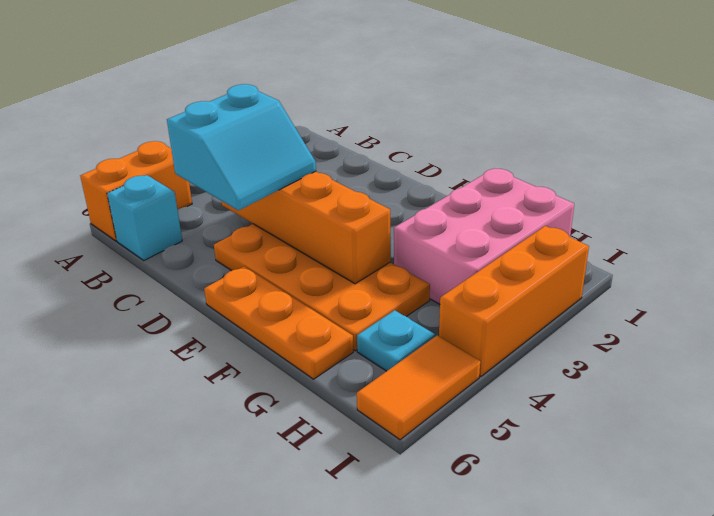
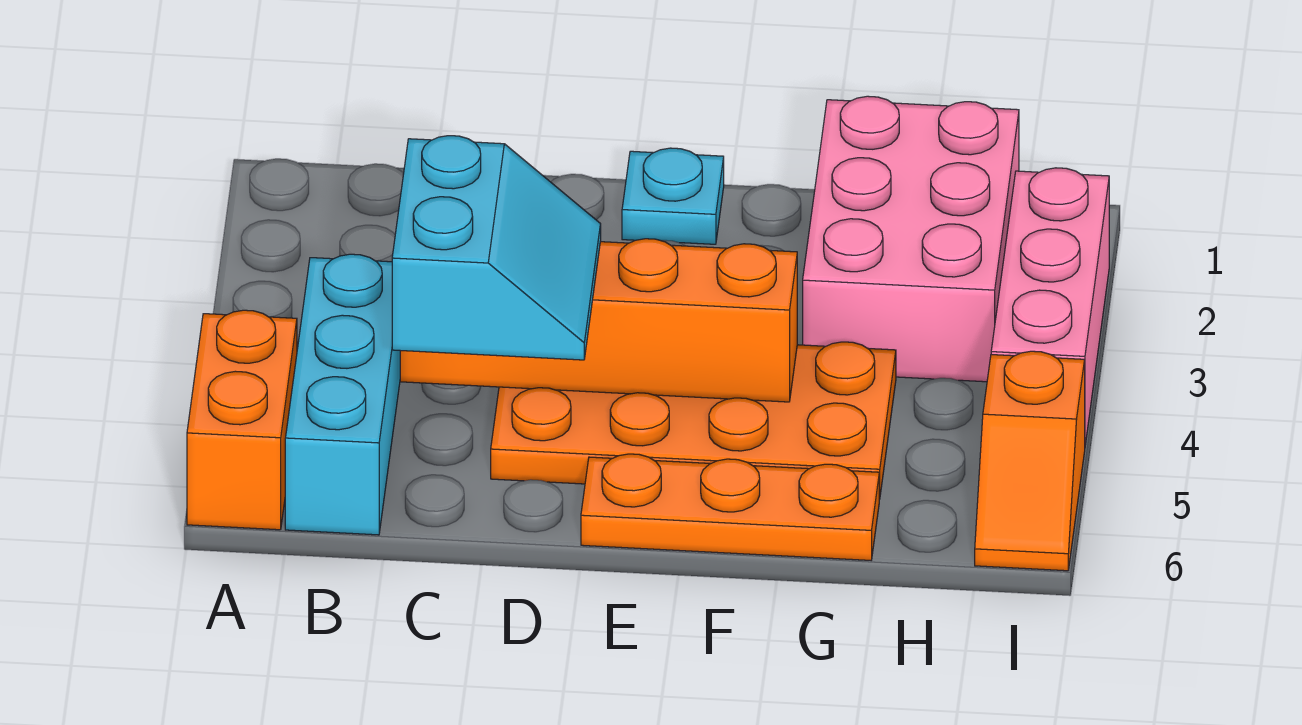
cyan 1x1 brick [107,175,182,260] -> cyan 1x3 brick [285,254,400,535]
cyan 1x1 plate [357,310,435,371] -> cyan 1x1 plate moved to [622,148,724,244]
orange 1x3 brick [439,226,589,376] -> pink 1x3 brick [991,168,1109,445]
orange 1x2 tile [357,336,480,440] -> orange 1x2 slope [975,351,1085,571]

